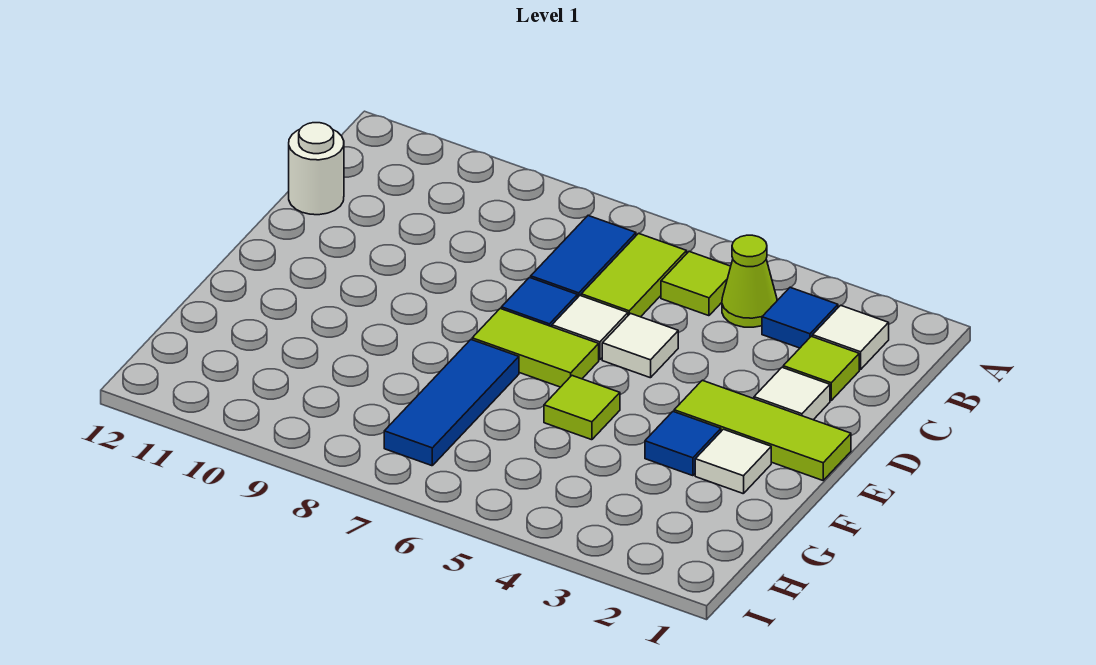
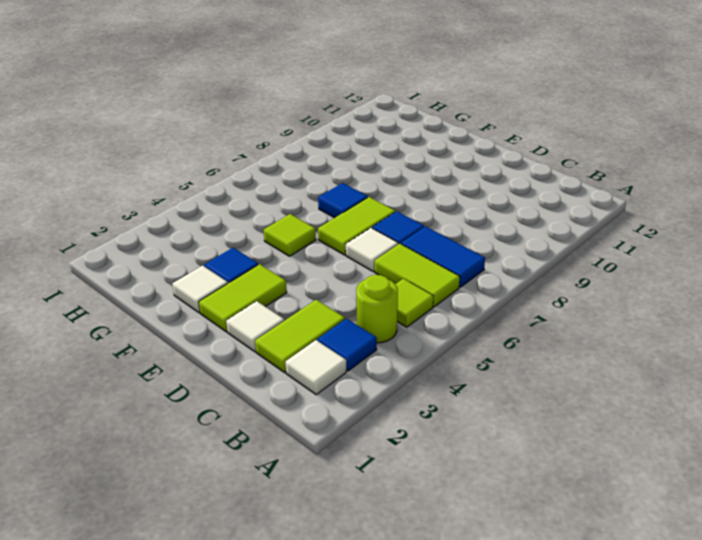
lime 1x1 cone [722,235,777,327] -> lime 1x1 round brick [356,275,398,343]
lime 1x1 tile [783,336,859,400] -> lime 1x2 tile [255,300,345,373]
white 1x1 round brick [289,123,344,215] -> none
white 1x1 tile [602,313,678,378] -> none
lime 1x3 tile [674,380,851,480] -> lime 1x2 tile [199,264,287,332]
blue 1x3 tile [384,340,519,466] -> blue 1x1 tile [318,183,368,218]

